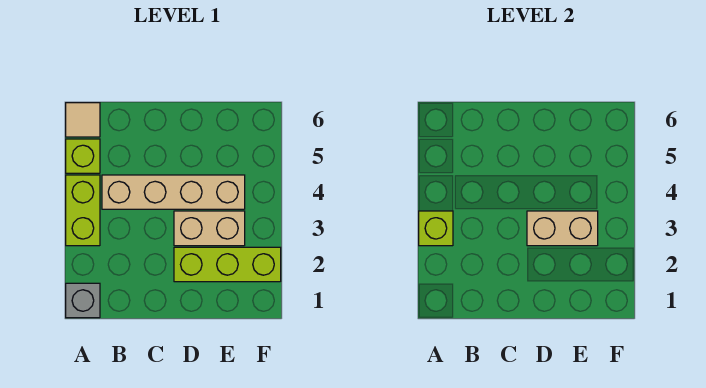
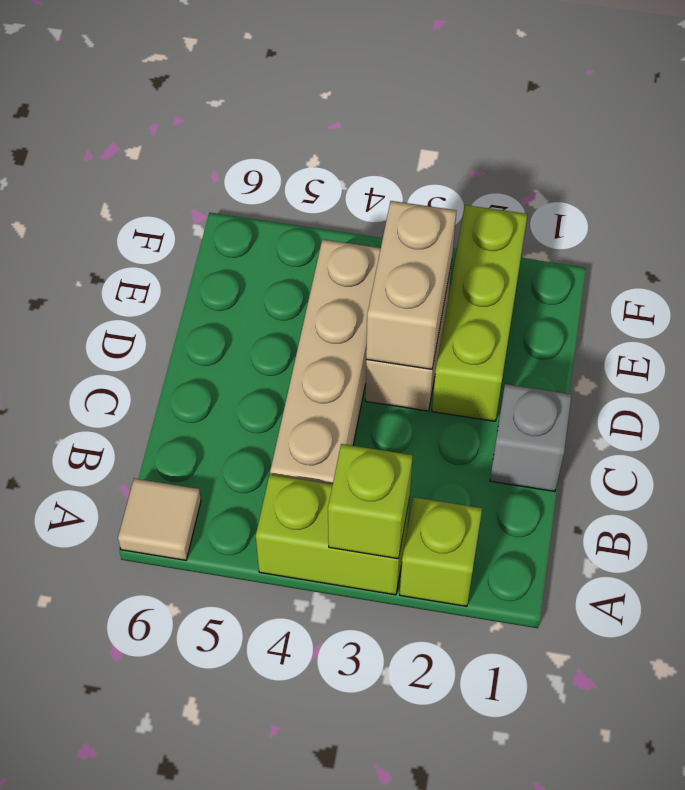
grey 1x1 brick [66,283,100,318] -> grey 1x1 brick moved to [490,384,572,492]
lime 1x1 brick [66,139,100,173] -> lime 1x1 brick moved to [400,497,482,606]

